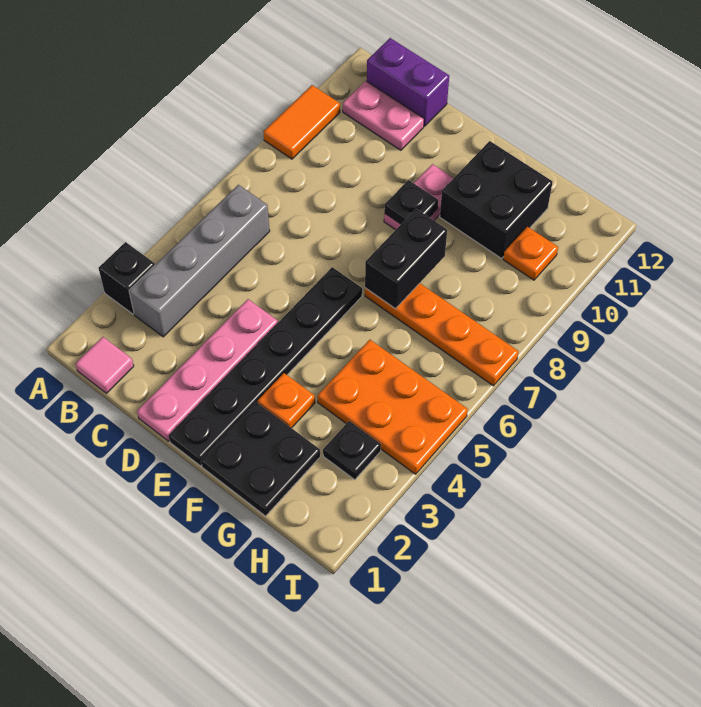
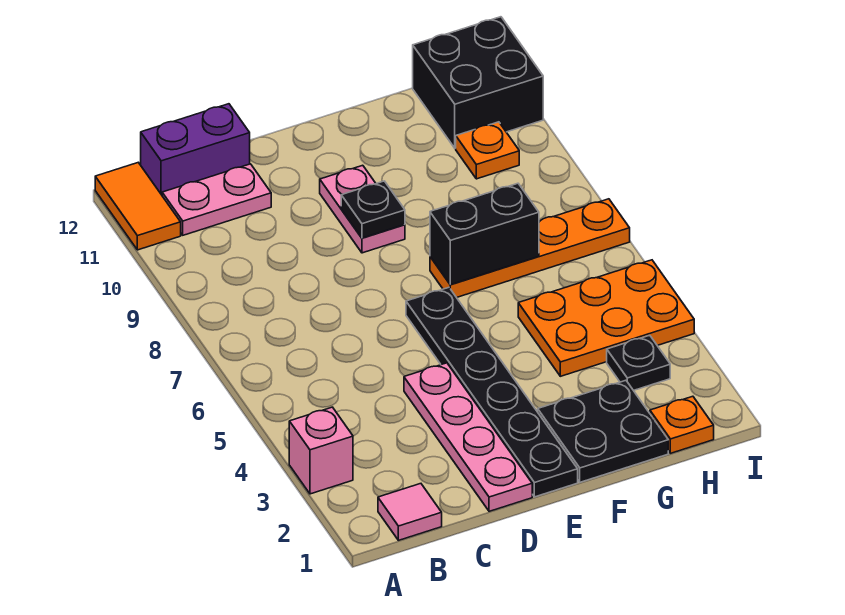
black 1x1 brick [99,242,155,314] -> pink 1x1 brick [289,407,353,494]
orange 1x2 tile [263,85,340,159] -> orange 1x2 tile moved to [95,163,181,250]
grey 1x4 brick [129,185,270,337] -> none
orange 1x1 plate [258,373,315,428] -> orange 1x1 plate moved to [650,396,714,453]
black 1x2 brick [365,209,447,309] -> black 1x2 brick turned to [430,183,539,285]
black 2x2 brick [440,141,553,258] -> black 2x2 brick moved to [413,17,543,148]

